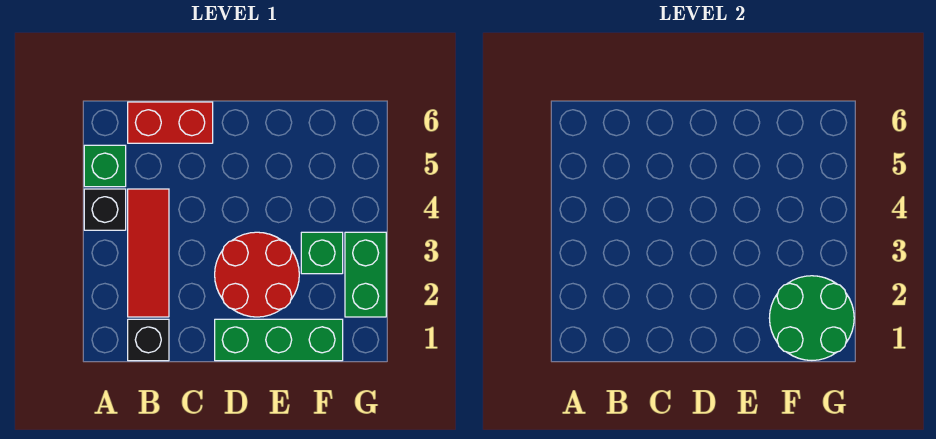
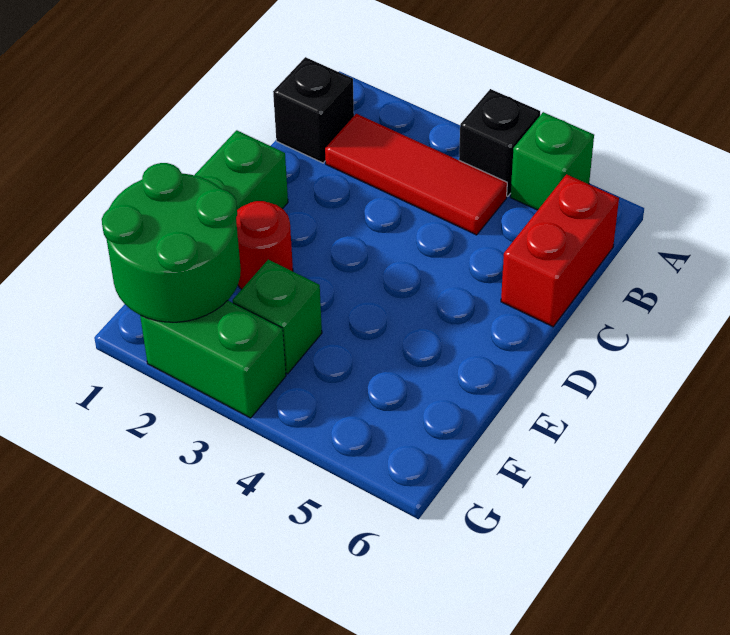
red 2x2 round brick [215,232,299,317] -> red 1x1 round brick [236,201,293,289]

